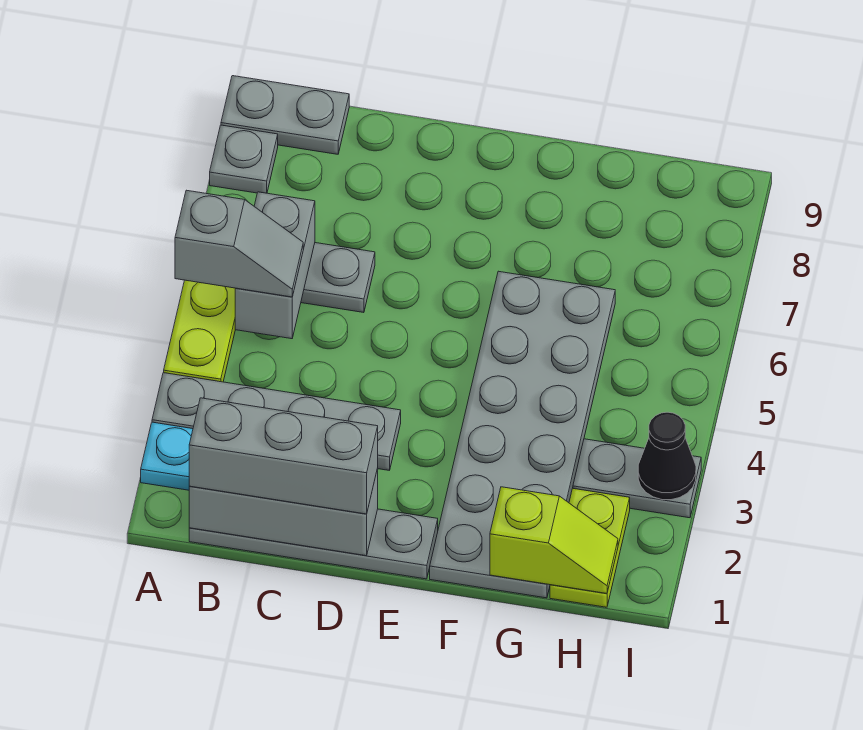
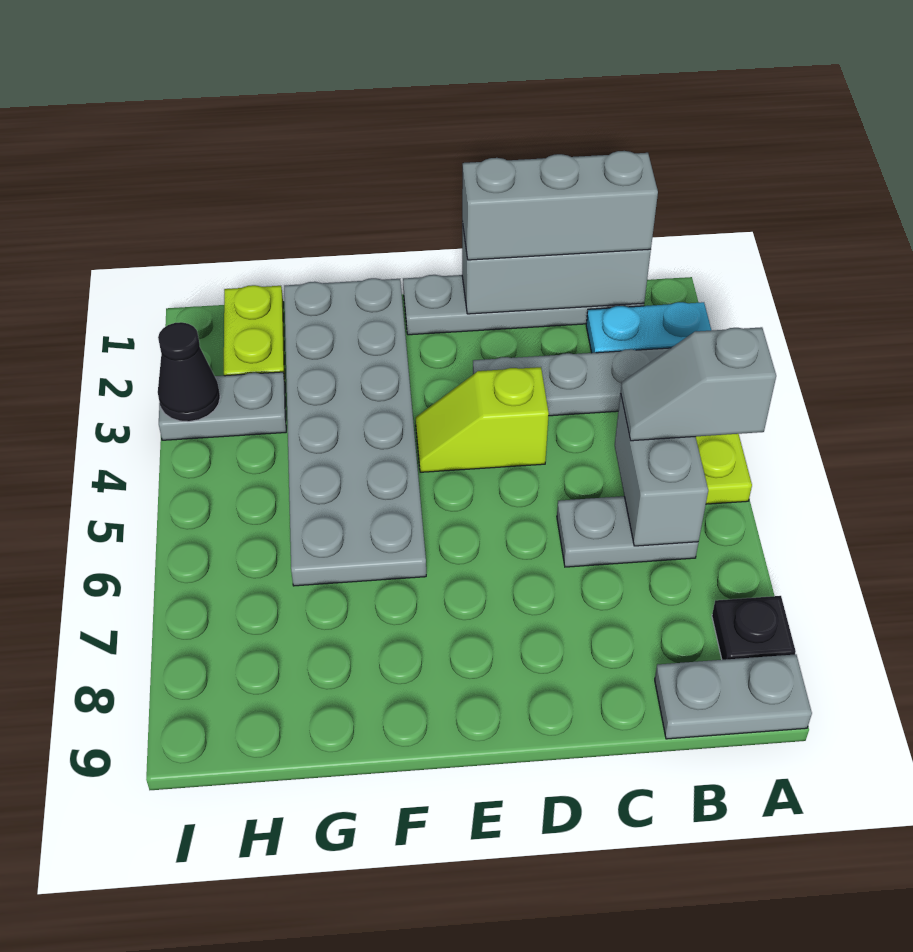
grey 1x1 plate [210,125,278,193] -> black 1x1 plate [712,596,796,660]
lime 1x2 slope [490,487,618,593] -> lime 1x2 slope moved to [416,367,549,472]

